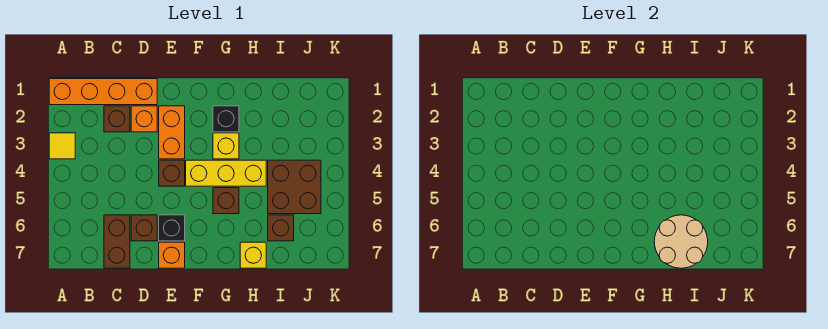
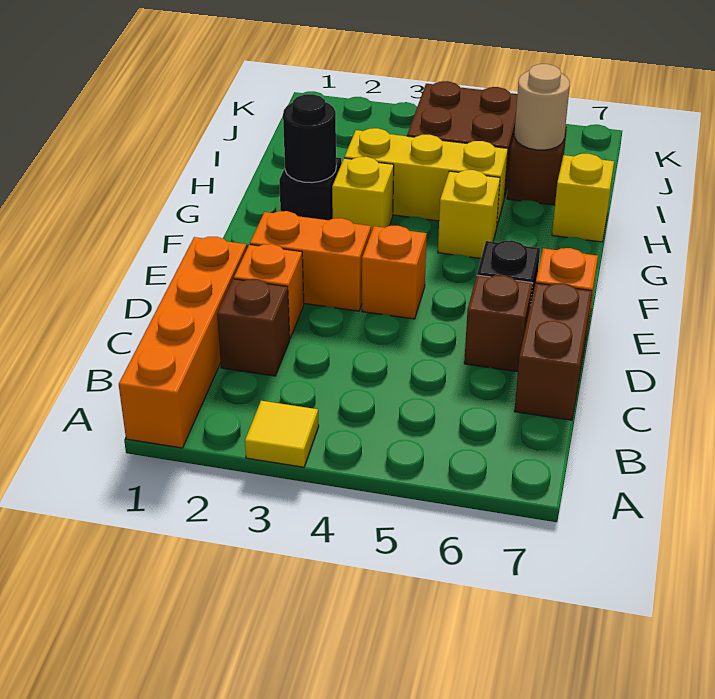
brown 1x2 brick [104,215,130,268] -> brown 1x2 brick turned to [514,283,592,420]
brown 1x1 brick [159,160,185,186] -> orange 1x1 brick [362,226,427,319]
yellow 1x3 brick [186,160,266,186] -> yellow 1x3 brick turned to [344,128,508,225]
none -> black 1x1 round brick [283,94,336,183]
brown 1x1 brick [213,188,239,214] -> yellow 1x1 brick [438,170,500,258]
tan 2x2 round brick [654,215,708,268] -> tan 1x1 round brick [514,64,570,150]

